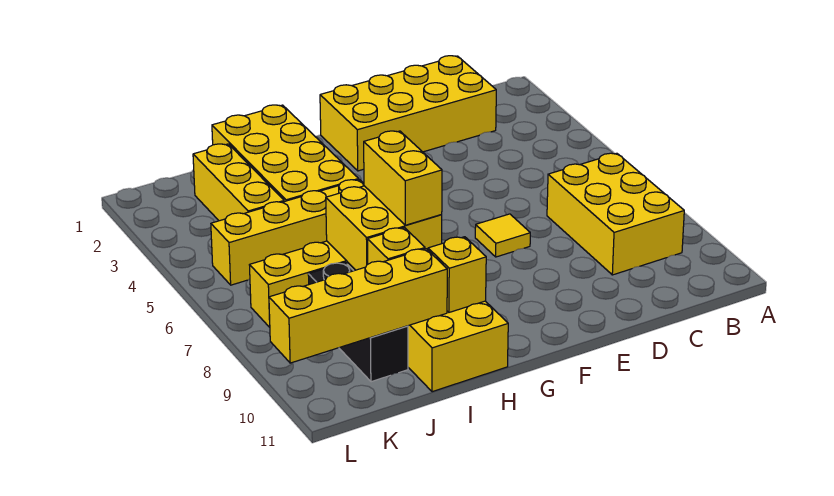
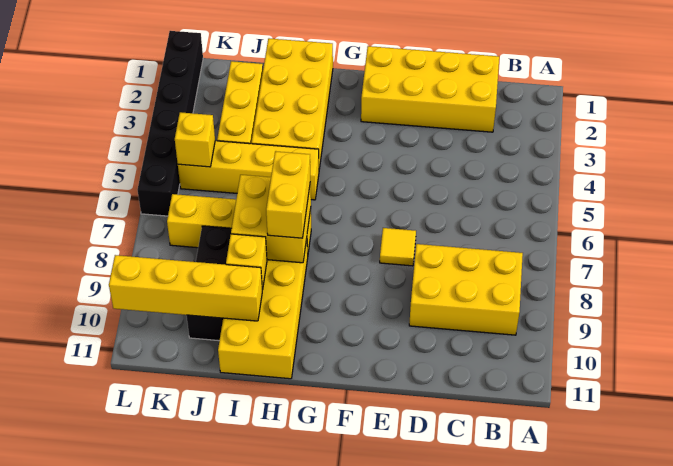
yellow 2x3 brick [547,153,684,275] -> yellow 2x3 brick turned to [409,244,523,335]
yellow 1x1 brick [428,237,486,312] -> yellow 1x1 brick moved to [175,112,215,167]
none -> black 1x6 brick [138,31,203,216]

